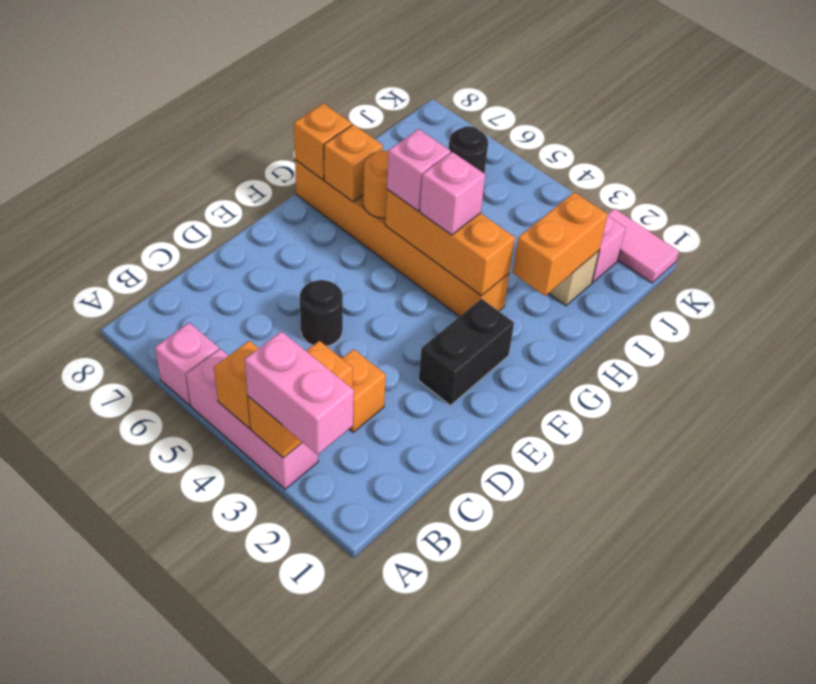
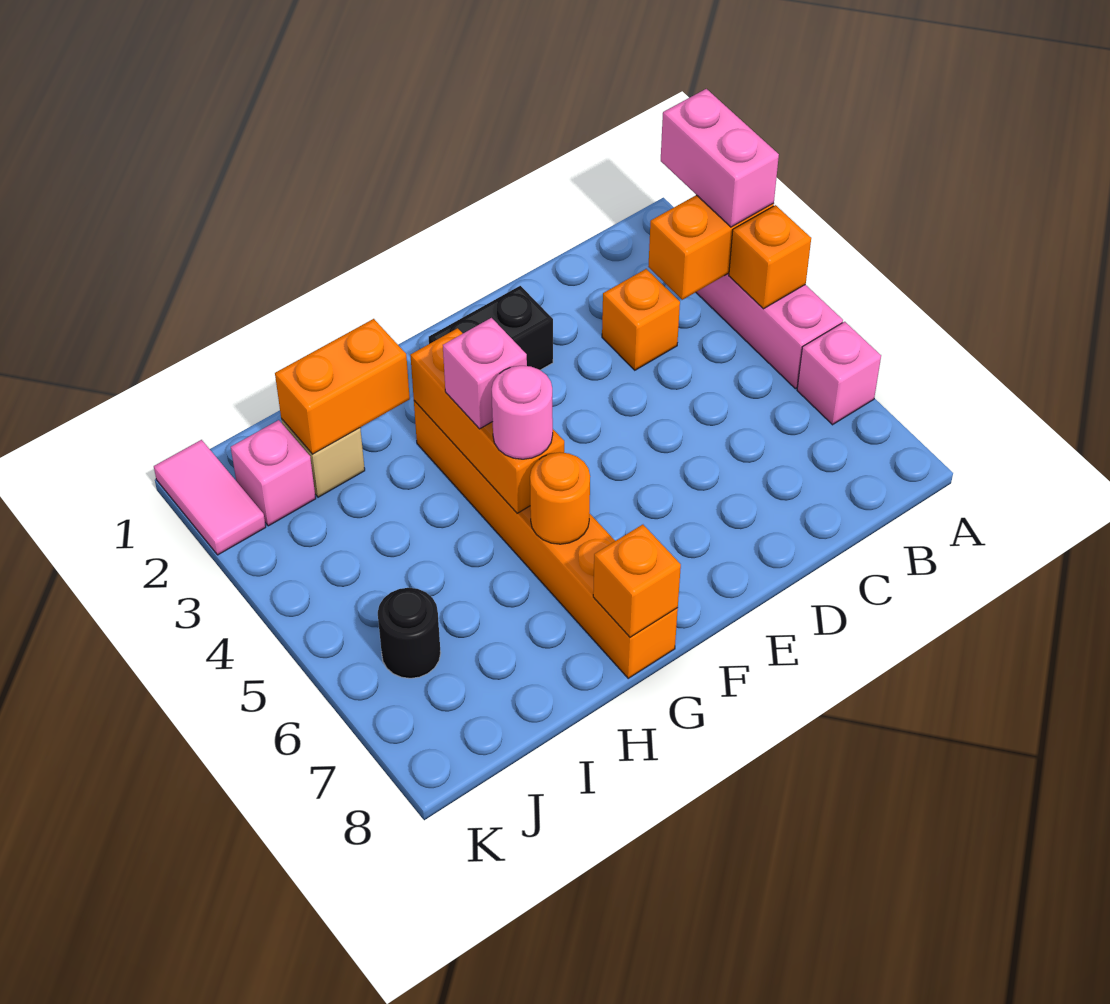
black 1x1 round brick [300,280,343,346] -> none
pink 1x1 brick [387,129,451,211] -> pink 1x1 round brick [492,366,553,459]
orange 1x1 brick [324,124,383,202] -> none

